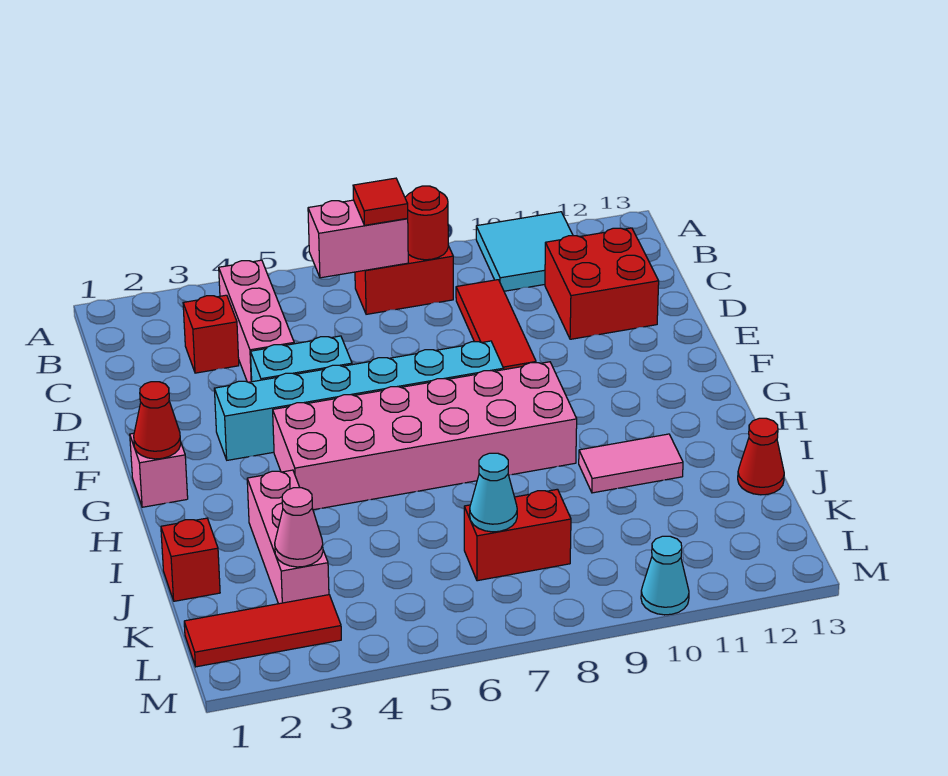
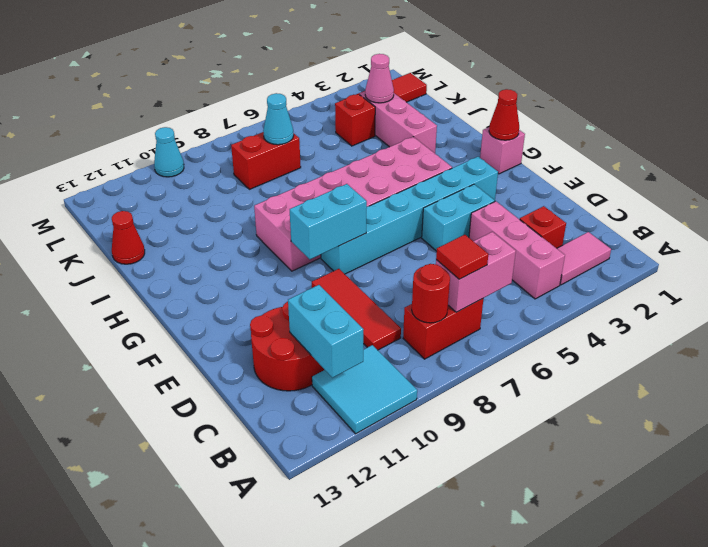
none -> cyan 1x2 brick [288,285,364,378]
red 2x2 brick [545,228,659,339] -> red 2x2 round brick [250,302,324,391]
none -> cyan 1x2 brick [290,184,367,259]
pink 1x2 tile [579,434,683,493] -> pink 1x2 tile moved to [557,232,611,285]
red 1x1 brick [161,518,220,601] -> red 1x1 brick moved to [335,94,375,146]

